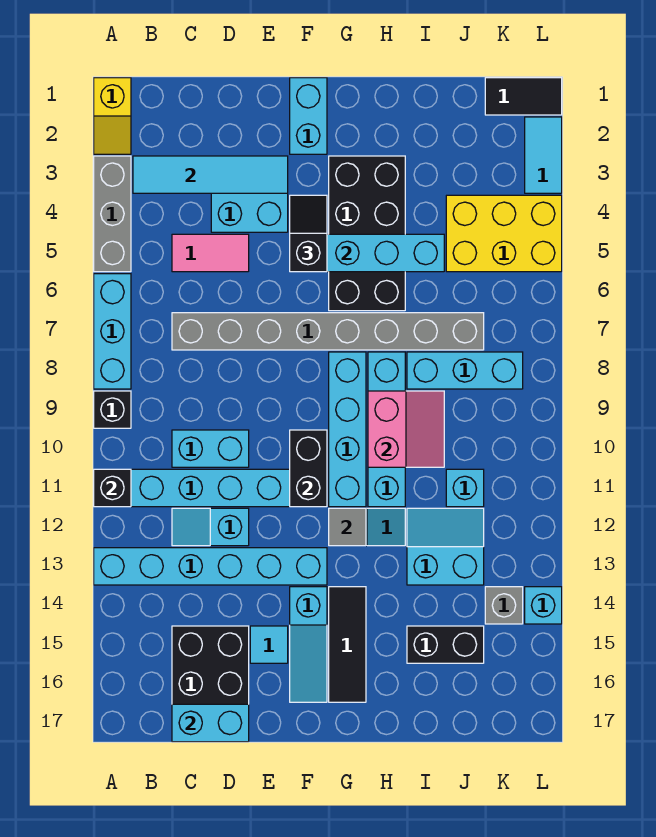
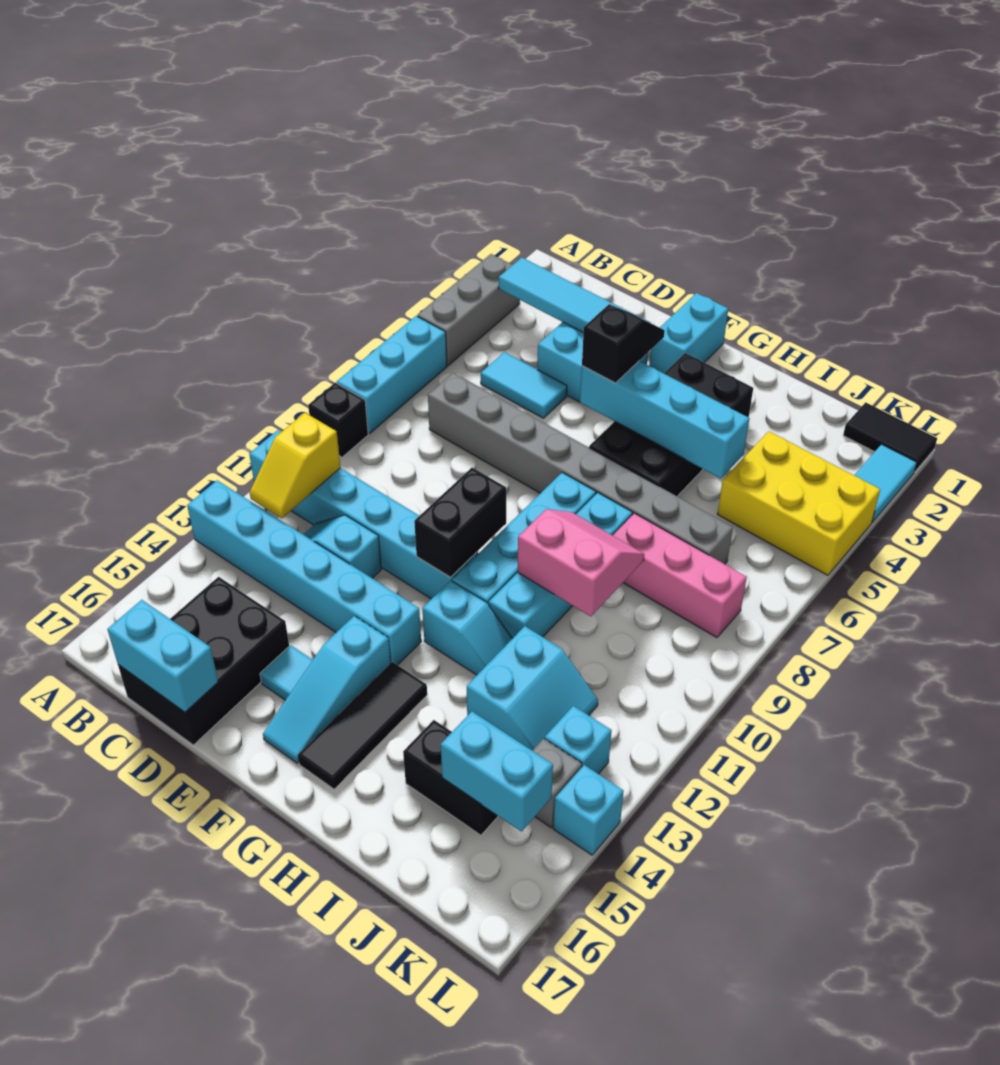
yellow 1x2 slope [94,78,131,154] -> yellow 1x2 slope moved to [250,413,341,518]
black 1x1 brick [94,469,131,507] -> none
pink 1x2 tile [172,234,249,272] -> cyan 1x2 tile [481,352,567,418]
cyan 1x2 brick [172,430,249,467] -> cyan 1x2 brick moved to [441,712,553,832]
grey 1x1 tile [329,508,366,546] -> none
pink 2x2 slope [368,391,444,467] -> pink 2x2 slope turned to [518,509,644,616]
cyan 1x3 brick [407,352,523,389] -> pink 1x3 brick [613,513,747,638]
cyan 2x2 slope [407,508,484,585] -> cyan 2x2 slope turned to [467,626,598,750]
cyan 1x1 brick [446,469,484,507] -> cyan 1x1 brick moved to [545,706,612,774]

